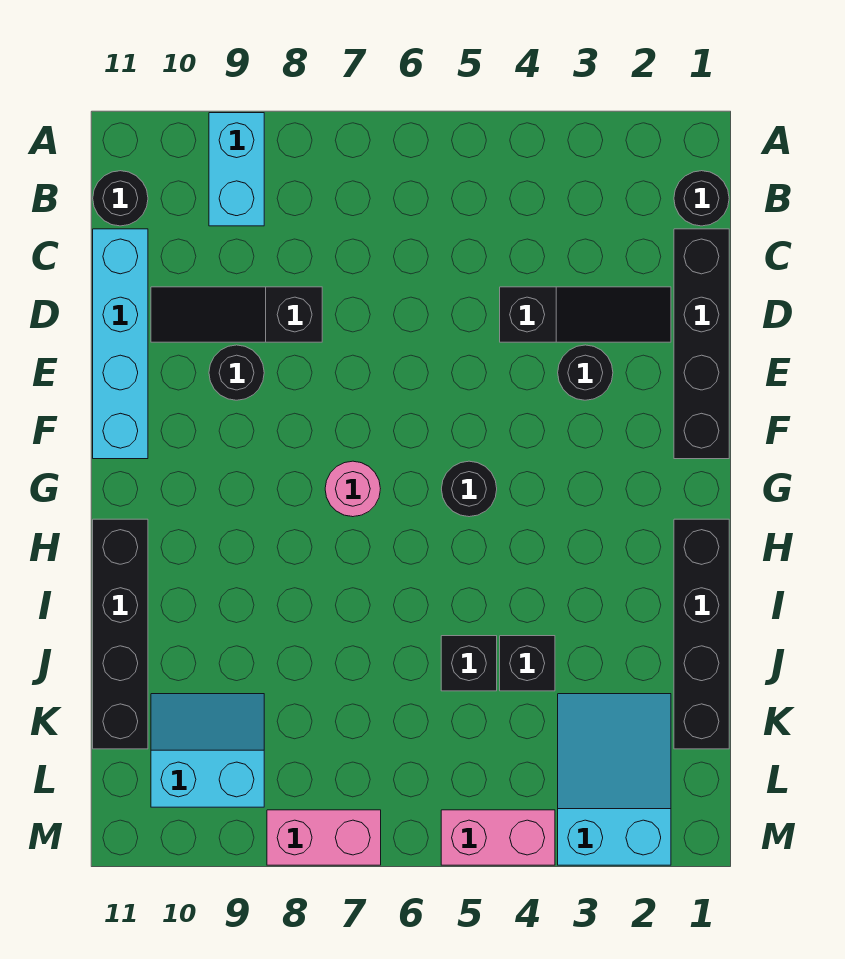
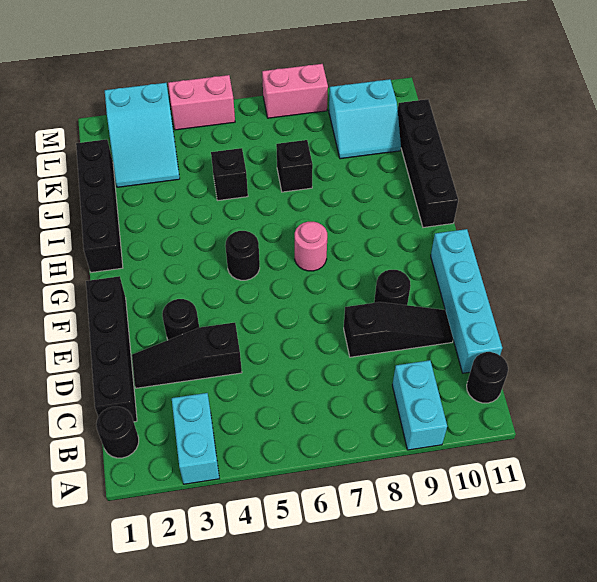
none -> cyan 1x2 brick [172,393,220,484]
black 1x1 brick [500,636,555,691] -> black 1x1 brick moved to [276,140,313,192]

